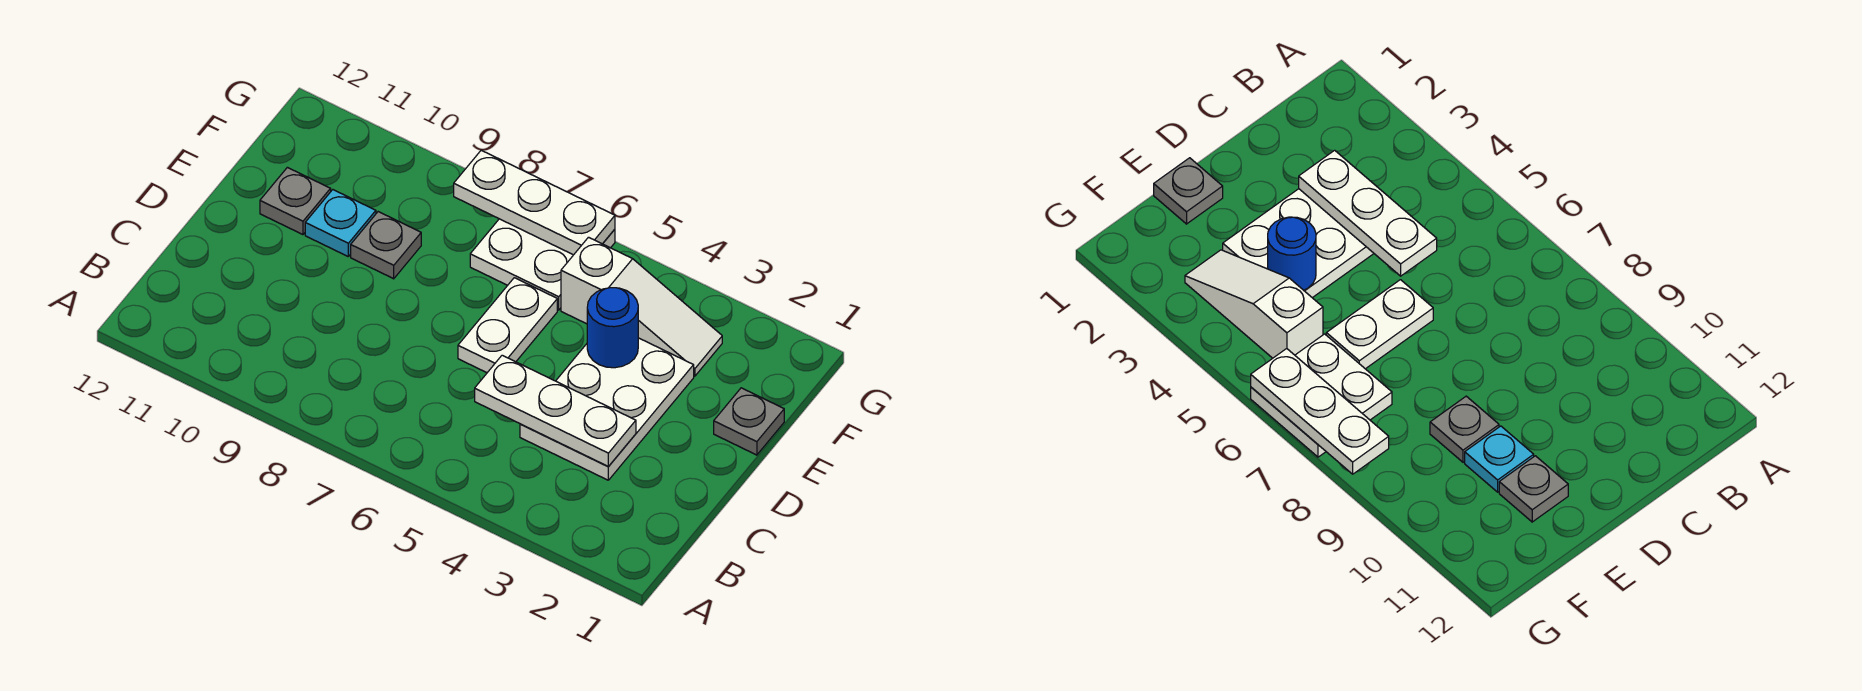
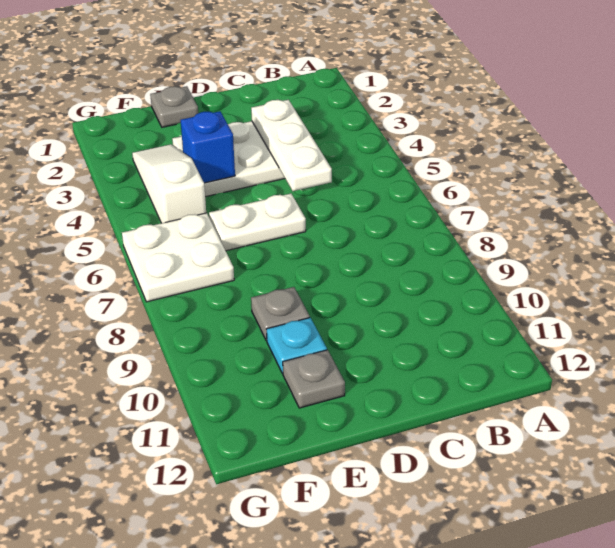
blue 1x1 round brick [587,288,638,368] -> blue 1x1 brick [181,111,235,183]
white 1x3 plate [454,150,615,255] -> none

